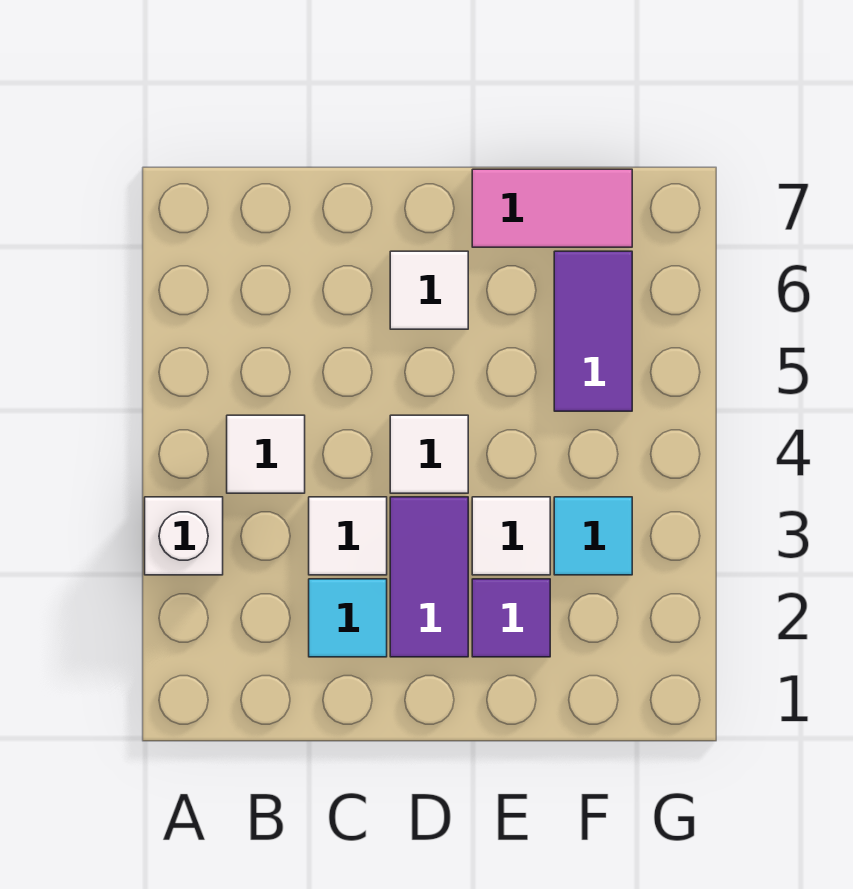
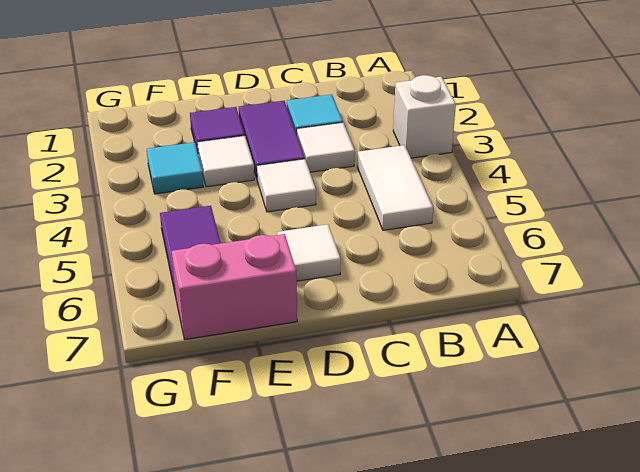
white 1x1 tile [227,415,305,493] -> white 1x2 tile [357,145,433,230]
pink 1x2 tile [472,169,632,247] -> pink 1x2 brick [172,234,297,340]

